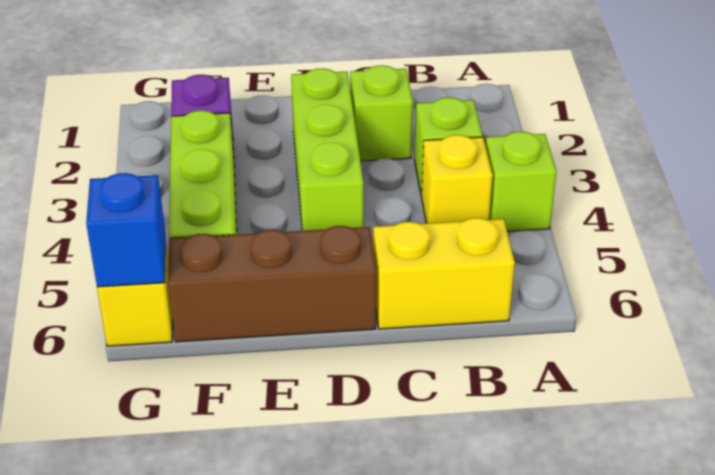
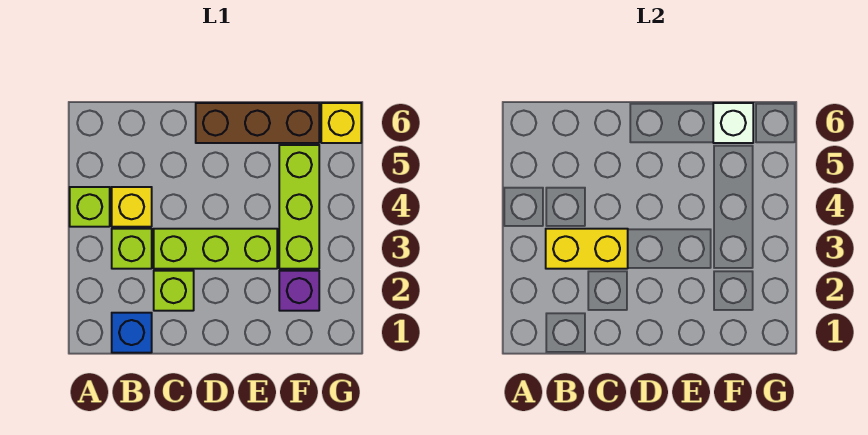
yellow 1x2 brick [373,218,515,329] -> yellow 1x2 brick moved to [546,229,628,269]
lime 1x3 brick [291,68,364,231] -> lime 1x3 brick turned to [154,229,277,269]
none -> white 1x1 brick [713,103,753,143]
blue 1x1 brick [86,173,166,287] -> blue 1x1 brick moved to [112,313,152,353]

